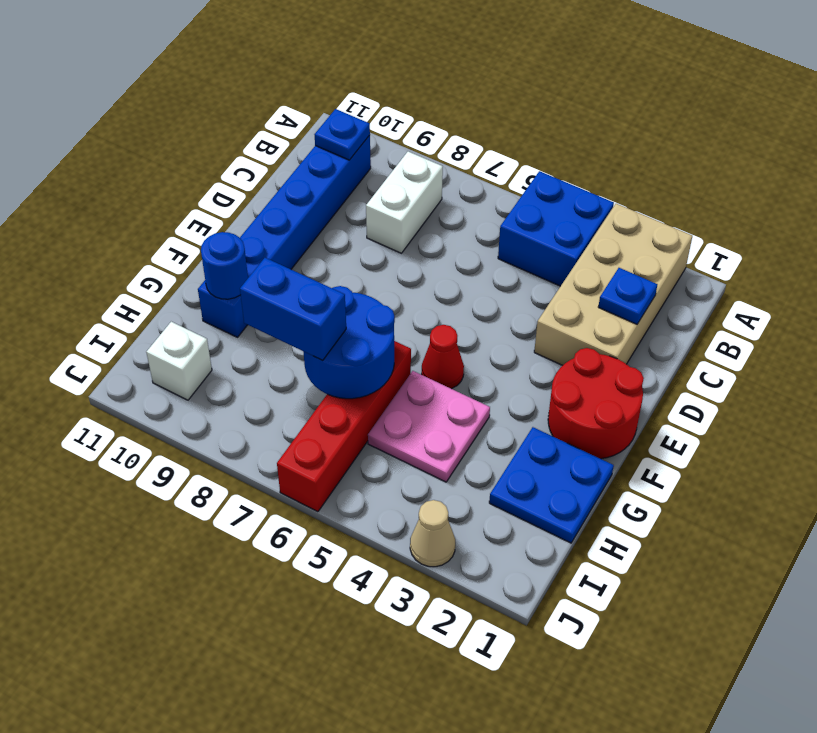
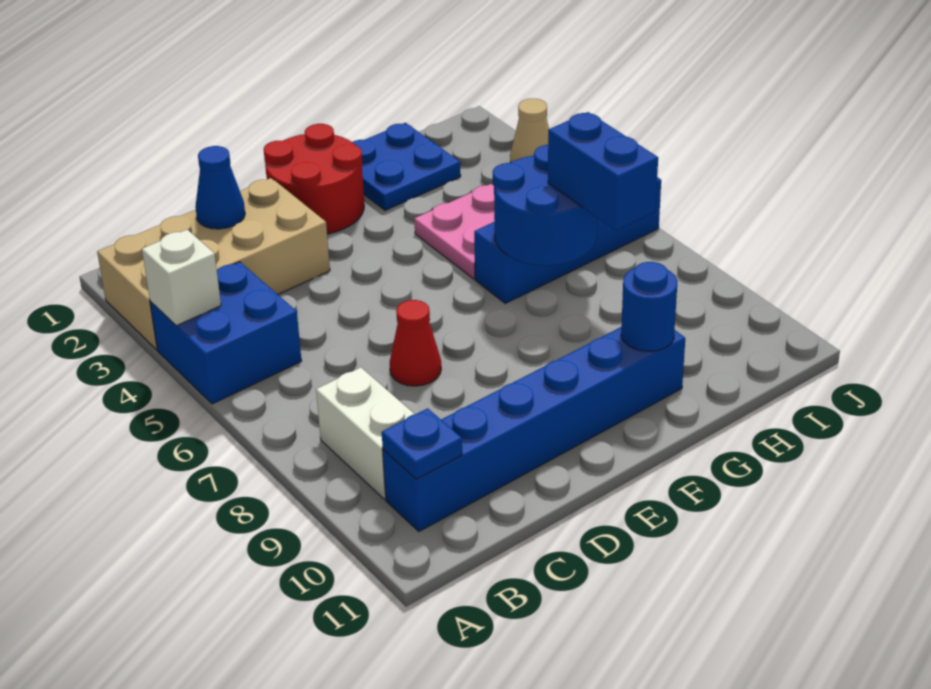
white 1x2 brick [366,151,443,253] -> white 1x2 brick turned to [316,367,414,499]
blue 1x1 plate [598,268,657,324] -> blue 1x1 cone [195,146,245,229]
red 1x1 cone [422,325,464,389] -> red 1x1 cone moved to [390,300,441,386]
red 1x4 brick [277,341,411,512] -> blue 1x4 brick [474,177,661,303]
white 1x1 brick [146,322,212,400] -> white 1x1 brick moved to [142,230,221,326]

